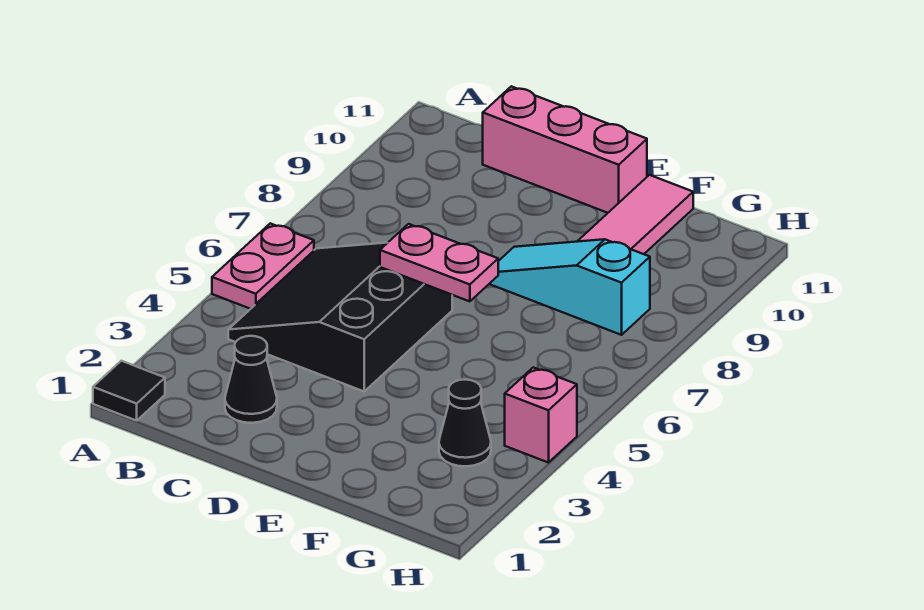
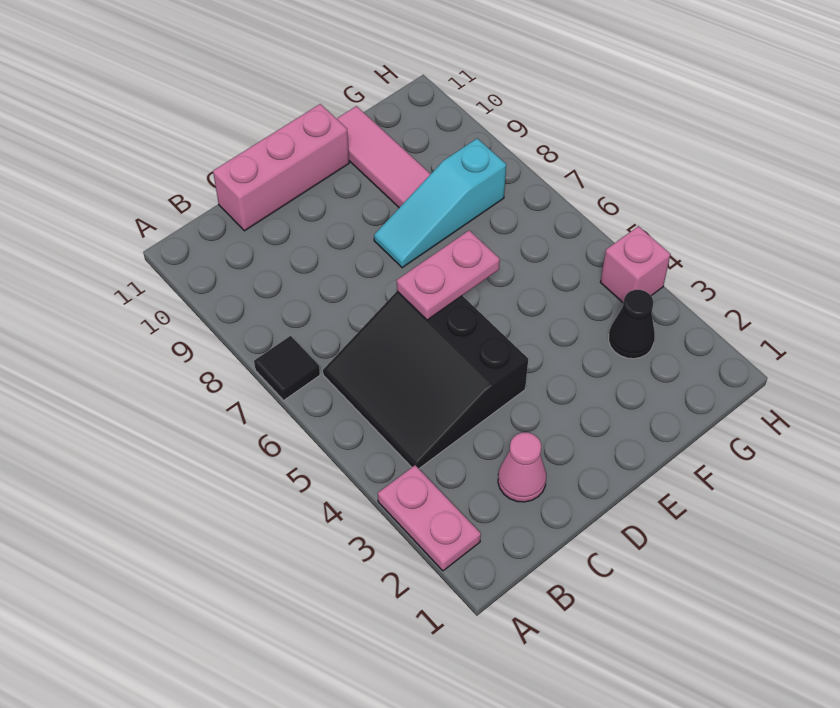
black 1x1 tile [93,361,165,421] -> black 1x1 tile moved to [254,336,320,400]
pink 1x2 plate [212,223,314,309] -> pink 1x2 plate moved to [378,465,481,571]
black 1x1 cone [225,336,277,423] -> pink 1x1 cone [498,433,546,502]

